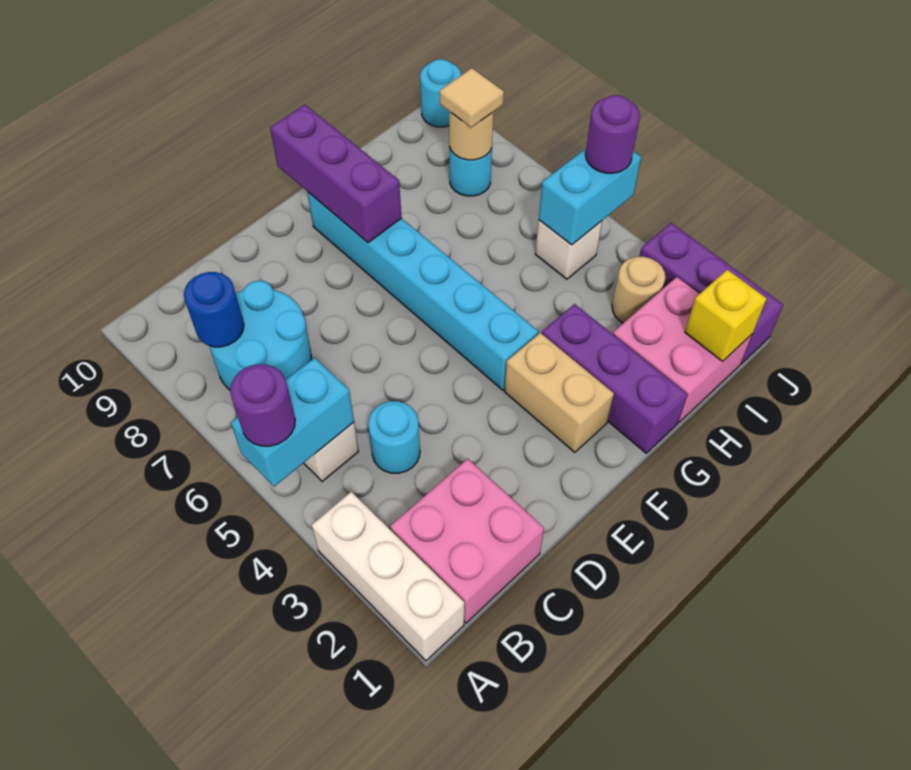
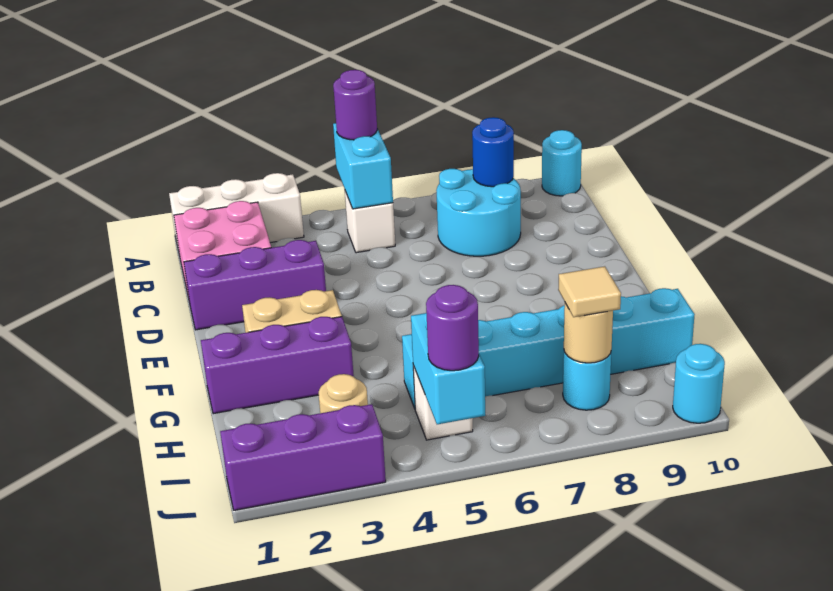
cyan 1x1 round brick [368,401,420,473] -> cyan 1x1 round brick moved to [542,130,582,196]
cyan 1x6 brick [308,192,538,390] -> cyan 1x6 brick moved to [402,288,695,408]
purple 1x3 brick [270,104,402,243] -> purple 1x3 brick moved to [184,240,326,330]
pink 2x2 brick [613,277,752,422] -> none
yellow 1x1 brick [685,270,767,361] -> none

